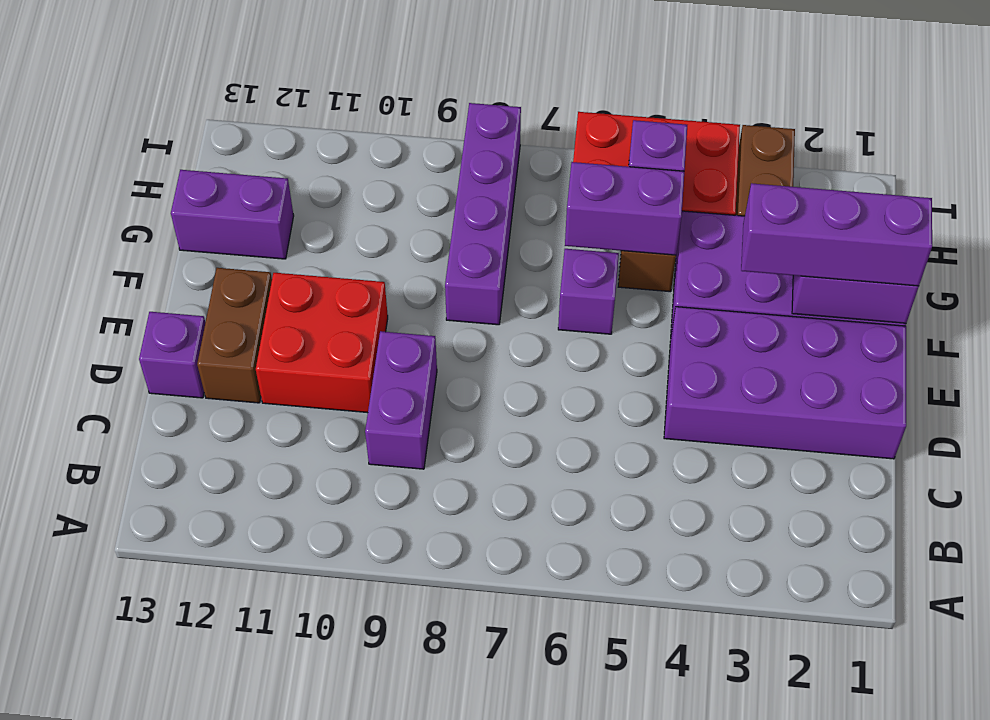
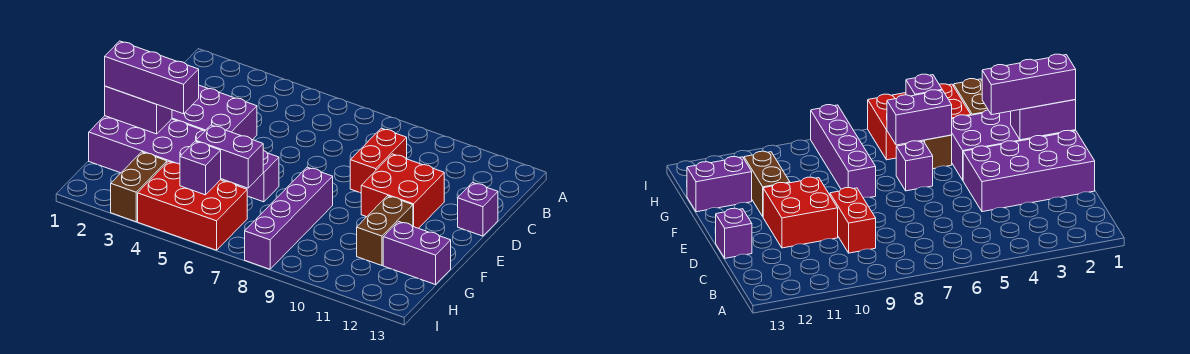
purple 1x2 brick [365,331,437,469] -> red 1x2 brick [350,128,407,193]
brown 1x2 brick [197,268,272,403] -> brown 1x2 brick moved to [357,196,413,265]

